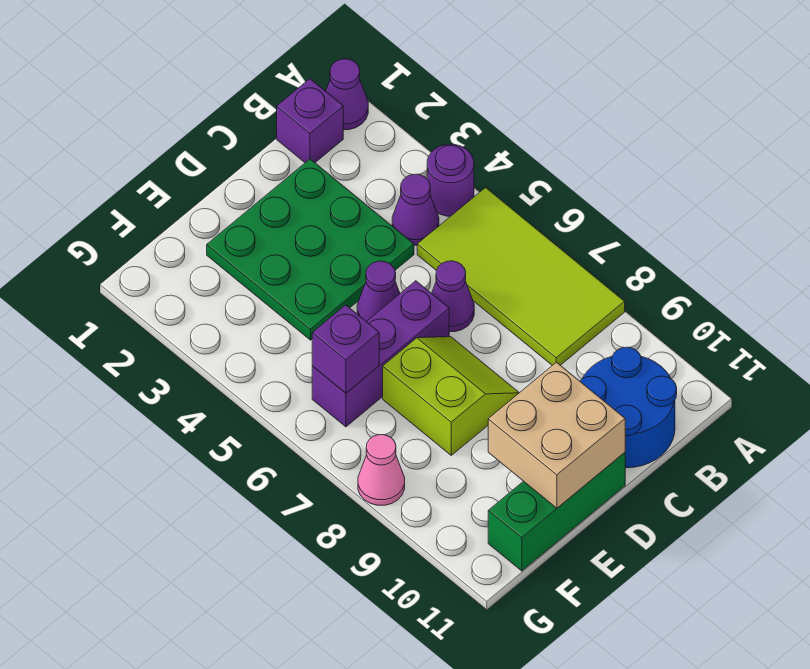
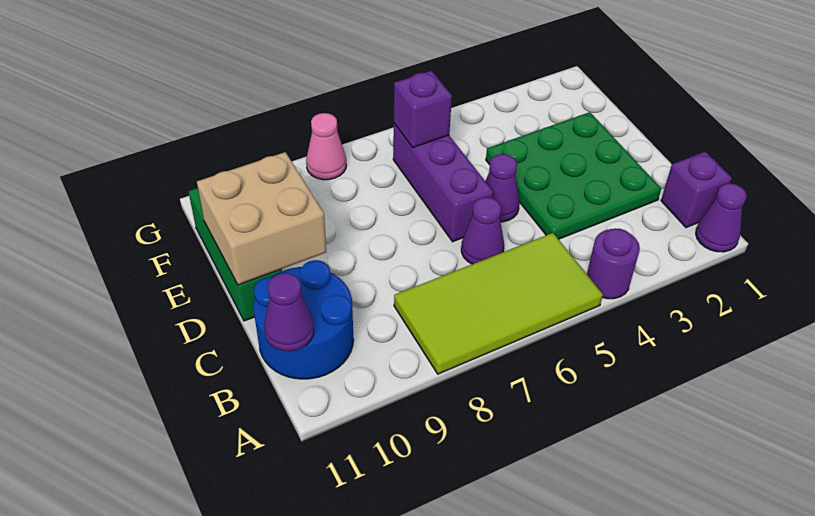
purple 1x1 cone [392,174,439,245] -> purple 1x1 cone moved to [264,273,314,351]
lime 2x2 slope [383,337,519,455] -> none

